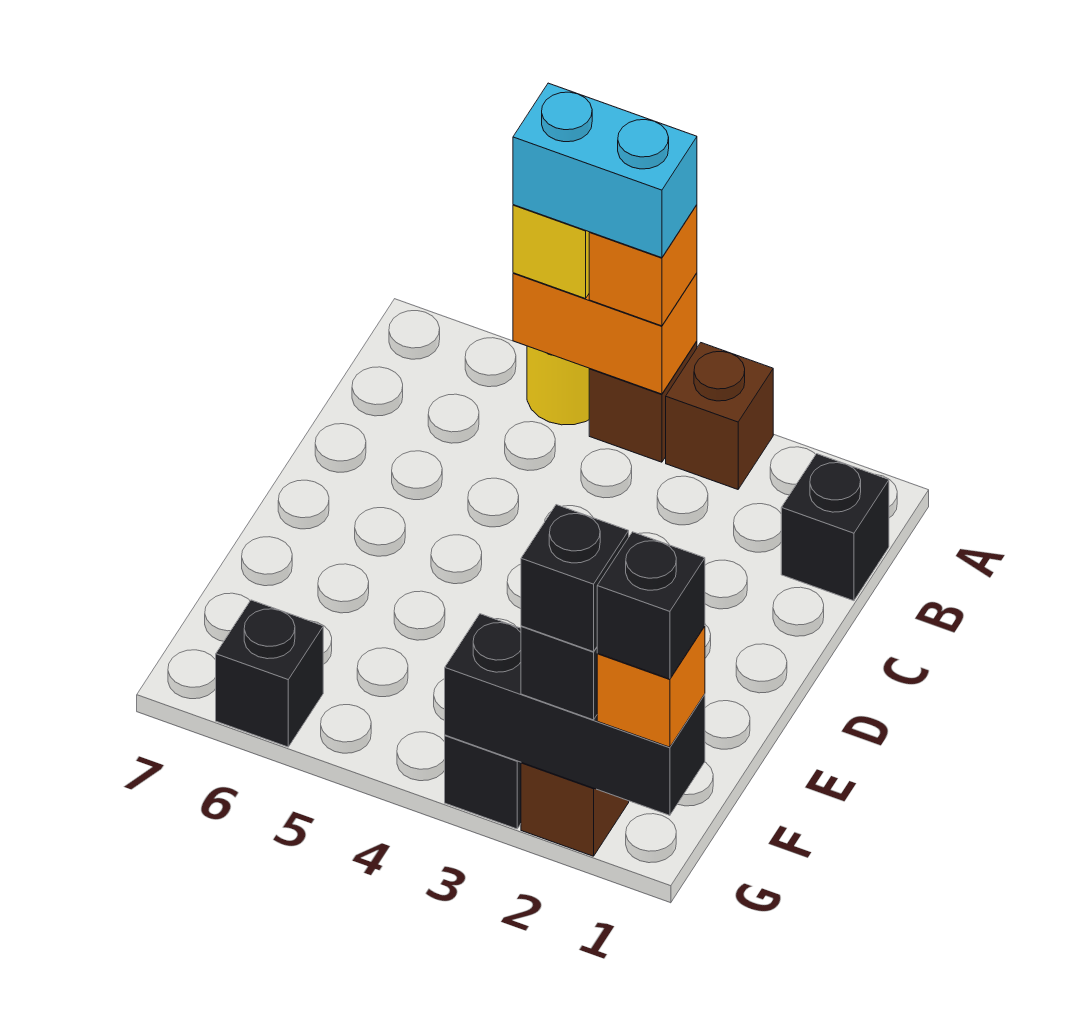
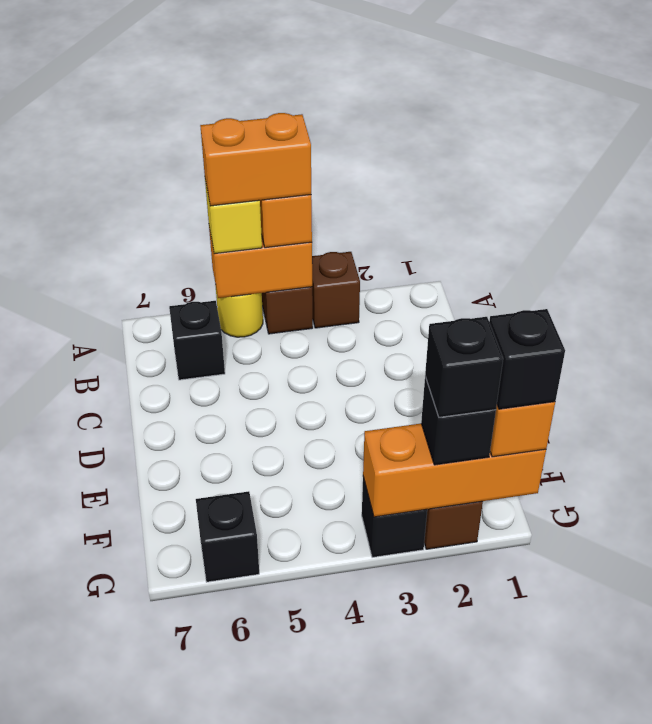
cyan 1x2 brick [513,83,697,258] -> orange 1x2 brick [200,113,311,206]
black 1x1 brick [781,454,889,601] -> black 1x1 brick moved to [169,301,225,380]
black 1x3 brick [445,614,705,815] -> orange 1x3 brick [363,424,546,517]

